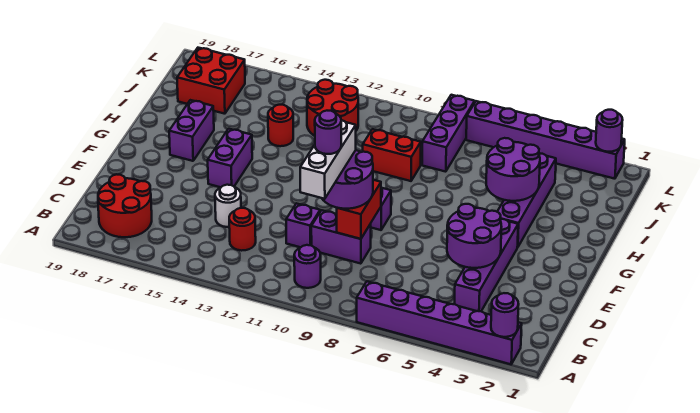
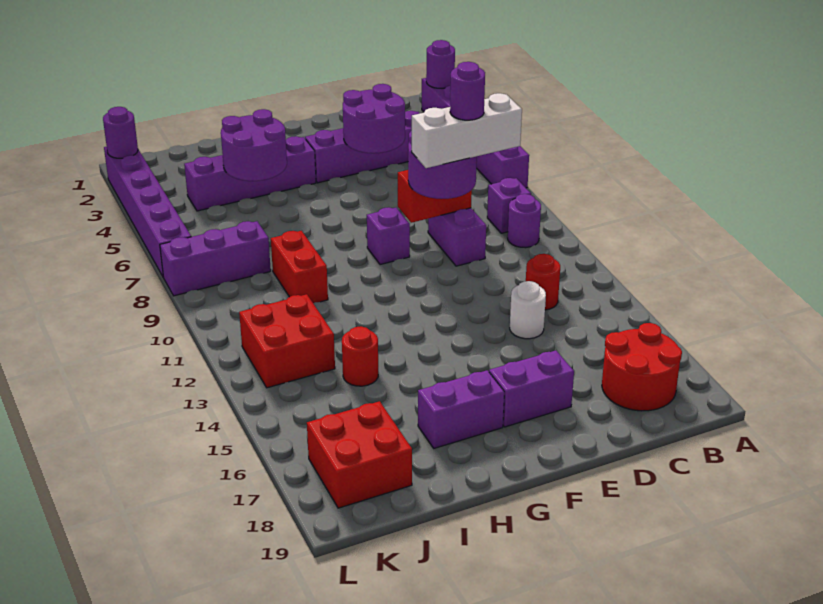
purple 1x1 brick [286,203,320,247] -> purple 1x1 brick moved to [487,178,531,233]
purple 1x2 brick [208,129,252,188] -> purple 1x2 brick moved to [489,350,574,427]
red 2x2 round brick [307,80,358,136] -> red 2x2 brick [239,294,335,388]

